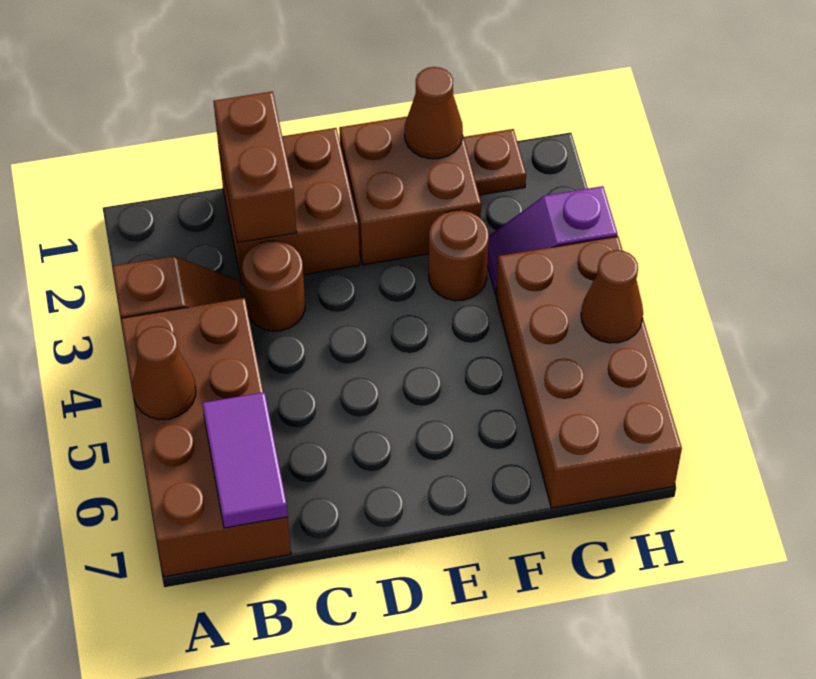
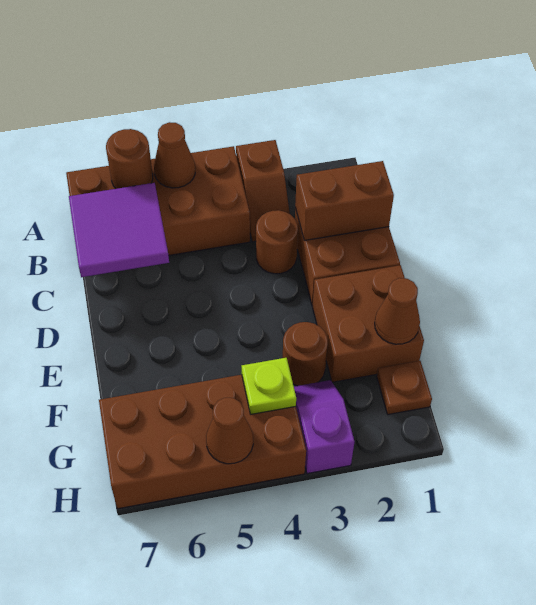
none -> brown 1x1 round brick [106,129,153,189]
purple 1x2 tile [202,392,288,528] -> purple 2x2 tile [69,183,169,277]
none -> lime 1x1 plate [242,358,296,414]

